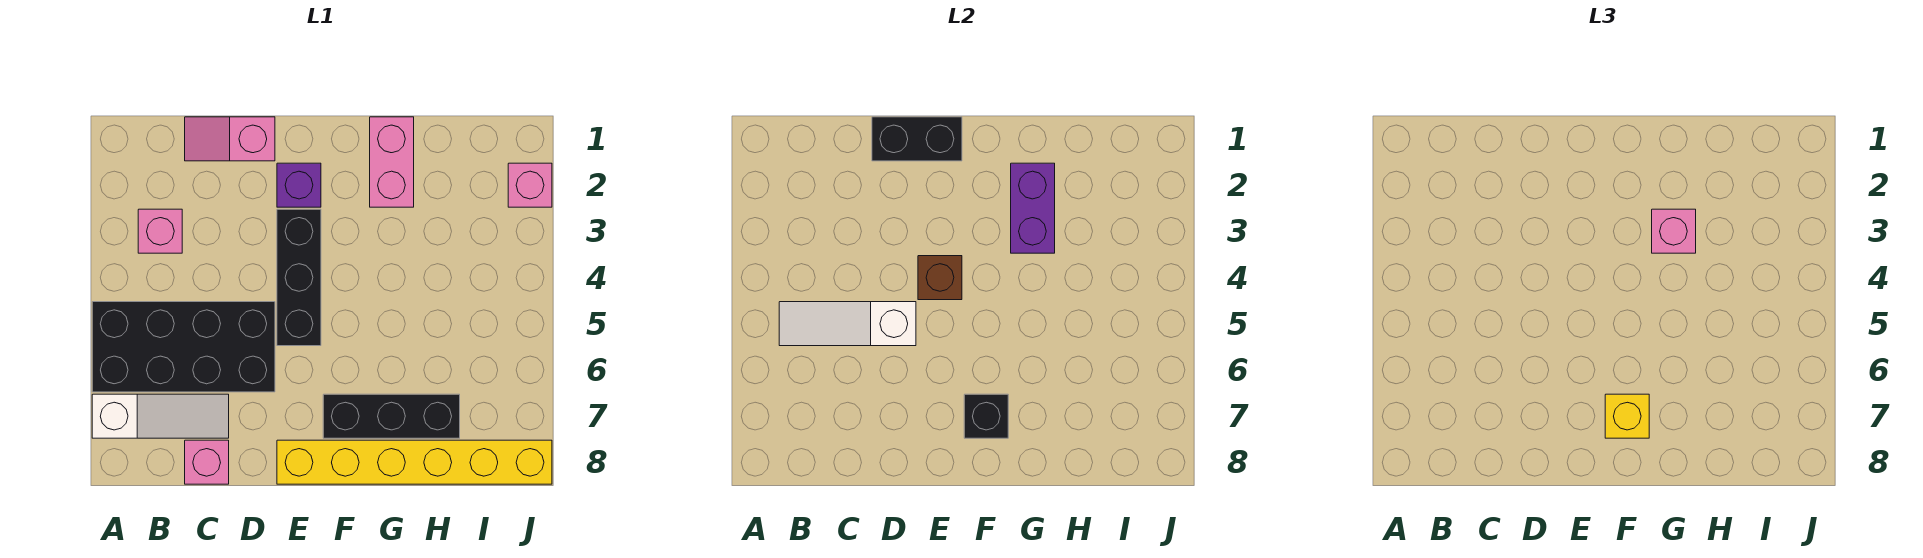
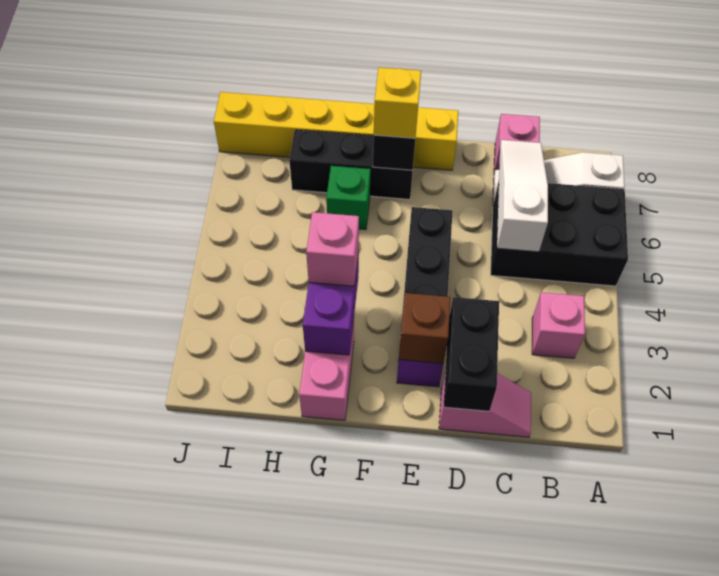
black 2x4 brick [92,302,275,392] -> black 2x3 brick [491,181,628,286]
white 1x3 slope [779,302,916,346] -> white 1x3 slope turned to [497,140,548,252]
black 1x2 brick [872,117,962,161] -> black 1x2 brick turned to [443,297,499,411]
brown 1x1 brick [918,256,962,300] -> brown 1x1 brick moved to [399,293,451,363]
none -> green 1x1 brick [326,166,371,230]
pink 1x1 brick [508,163,552,207] -> none

